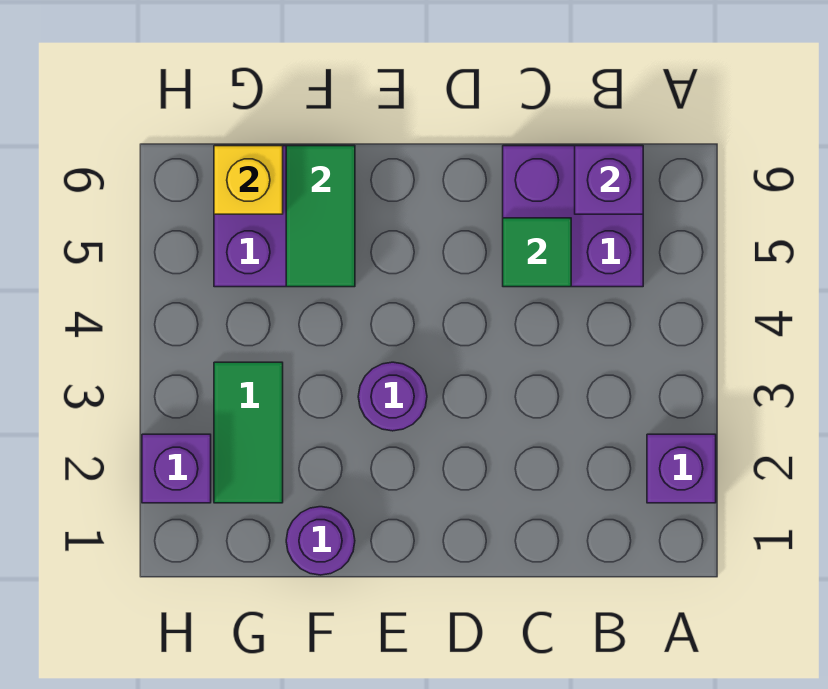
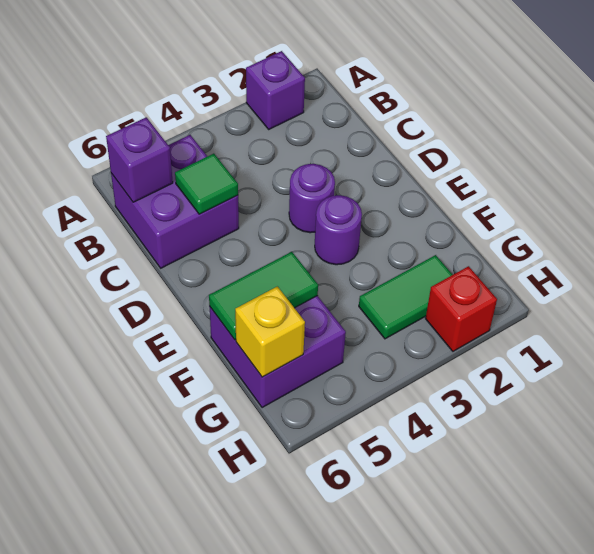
purple 1x1 round brick [286,507,355,575] -> purple 1x1 round brick moved to [289,164,335,233]
purple 1x1 brick [142,434,211,503] -> red 1x1 brick [426,266,497,351]

